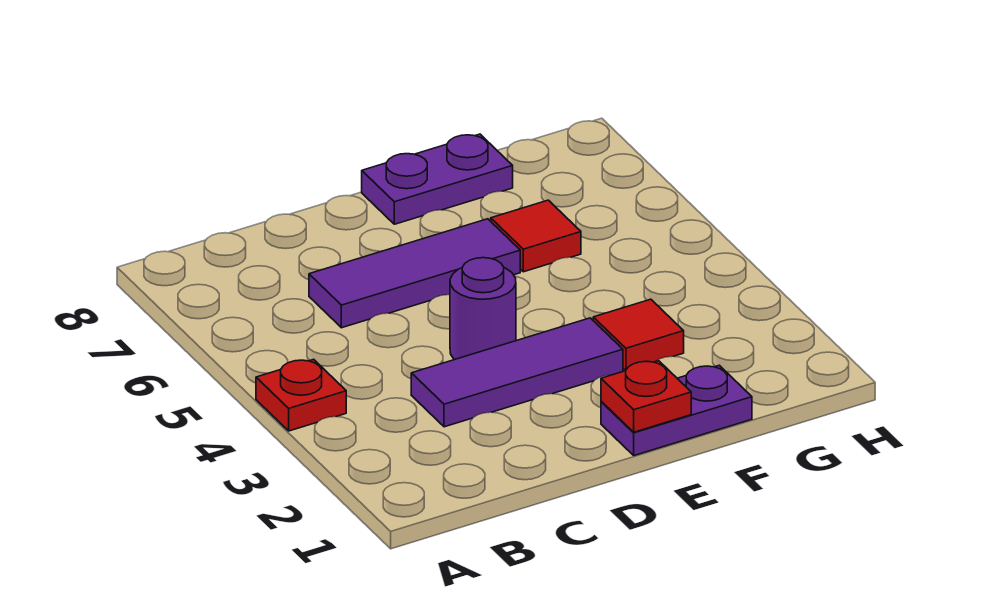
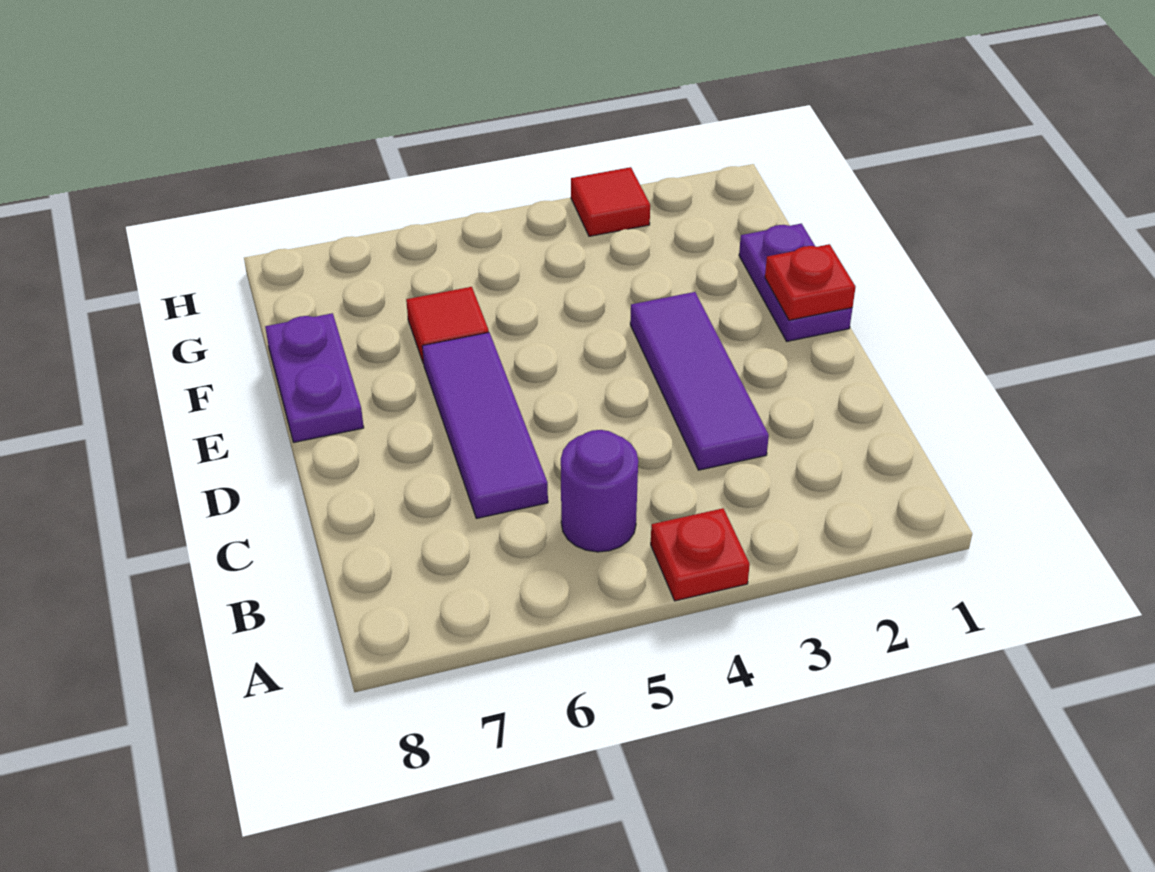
purple 1x1 round brick [450,258,516,360] -> purple 1x1 round brick moved to [561,430,638,552]
red 1x1 tile [593,299,684,371] -> red 1x1 tile moved to [571,167,650,236]

